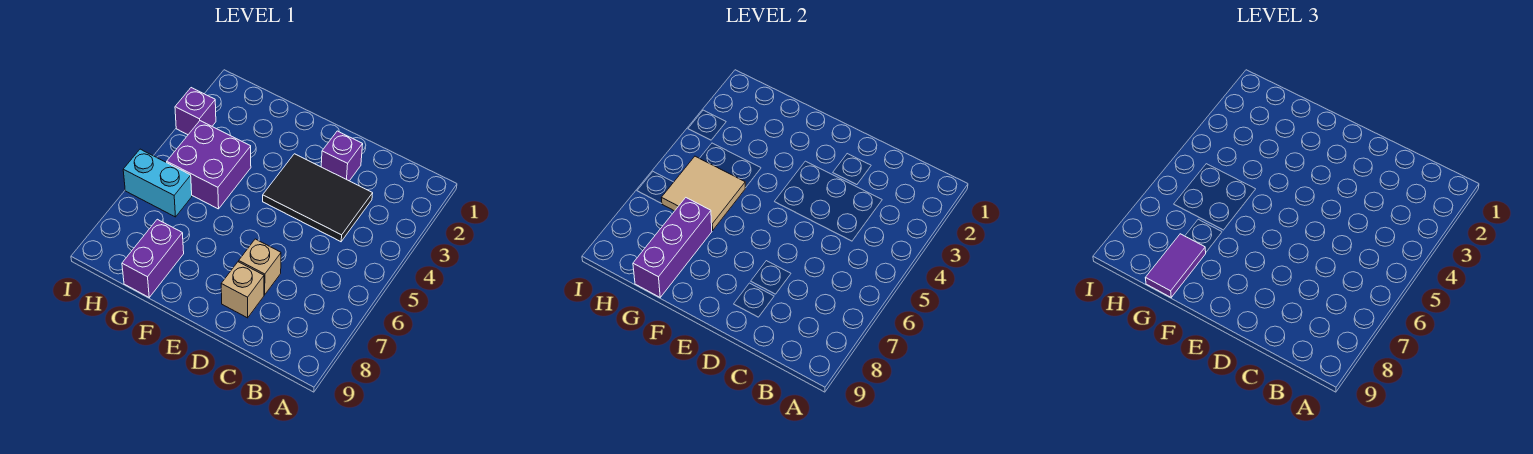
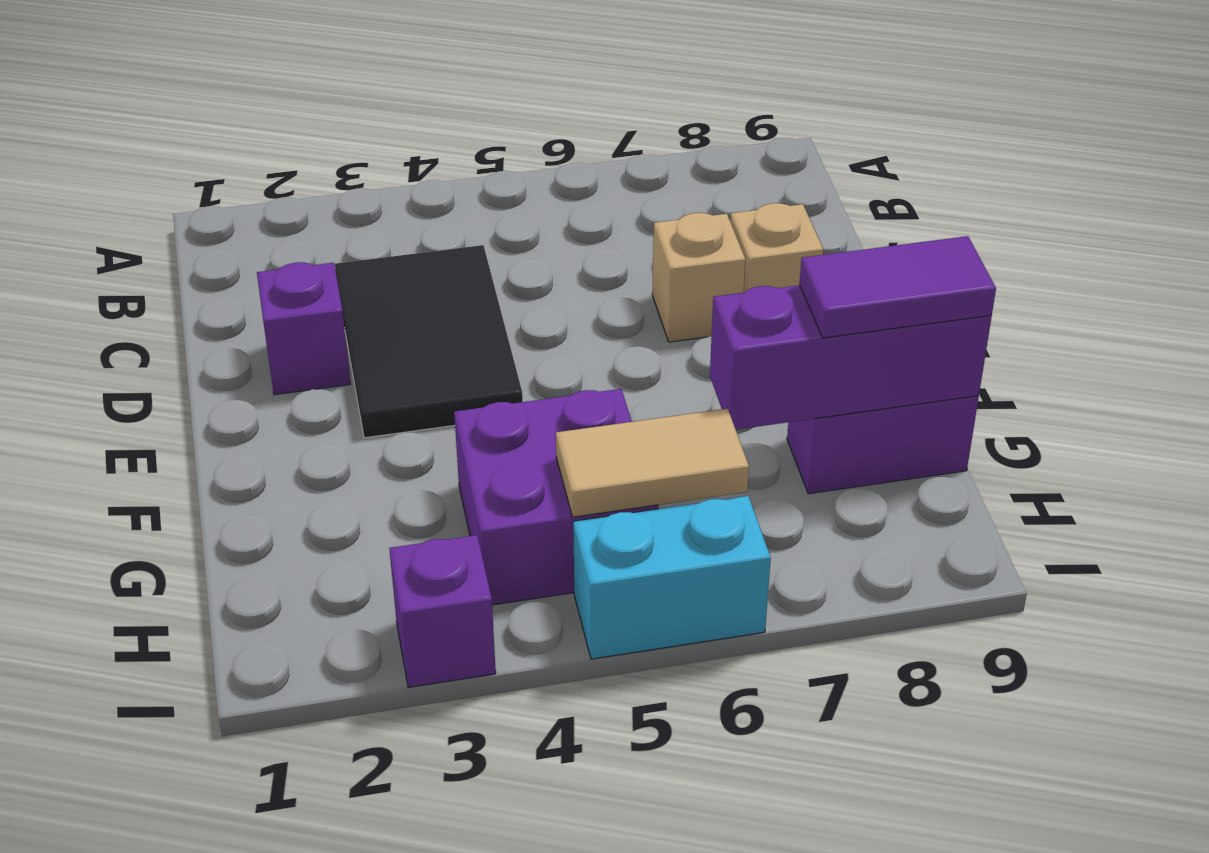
tan 2x2 tile [661,156,745,231] -> tan 1x2 tile [556,409,749,517]
cyan 1x2 brick [123,149,192,217] -> cyan 1x2 brick turned to [573,496,771,659]

